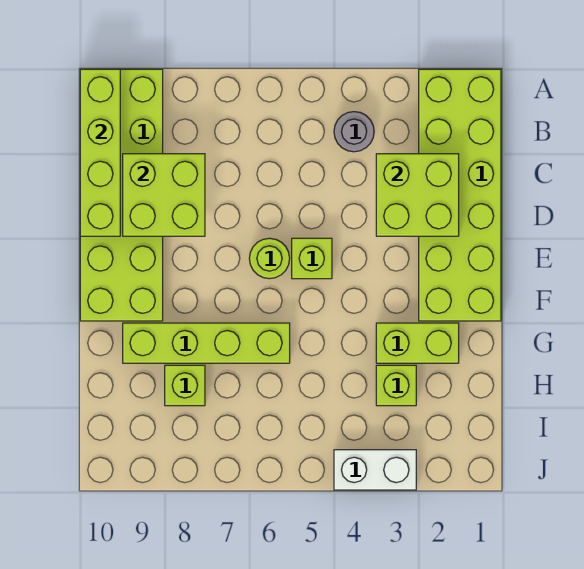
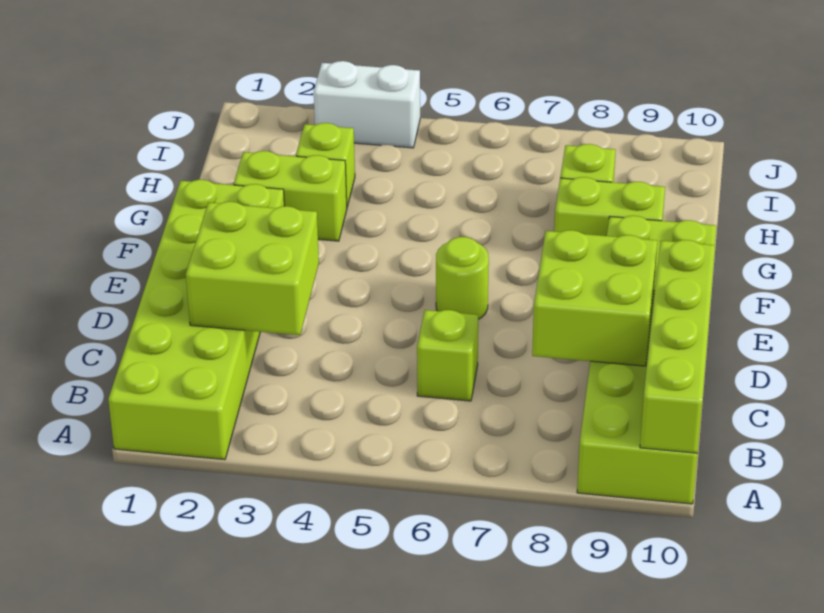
grey 1x1 round brick [334,112,374,152] -> none
lime 1x1 brick [292,238,332,279] -> lime 1x1 brick moved to [417,310,478,401]
lime 1x4 brick [123,323,290,363] -> lime 1x2 brick [554,177,665,236]

